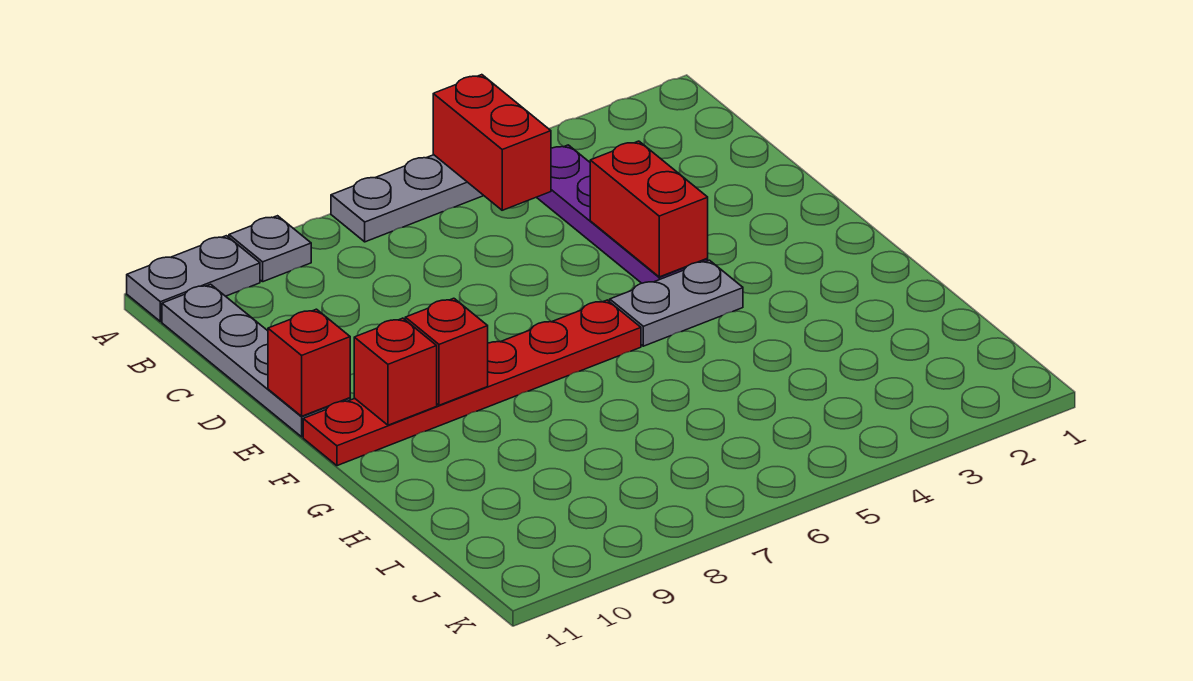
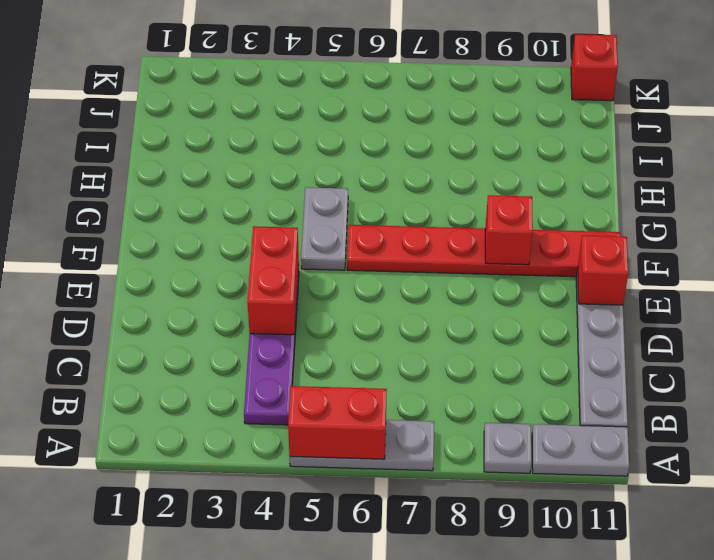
red 1x2 brick [433,75,551,210] -> red 1x2 brick turned to [288,386,387,459]
grey 1x2 plate [610,260,743,346] -> grey 1x2 plate turned to [301,187,348,270]
red 1x1 brick [354,318,437,425] -> red 1x1 brick moved to [571,34,618,101]

